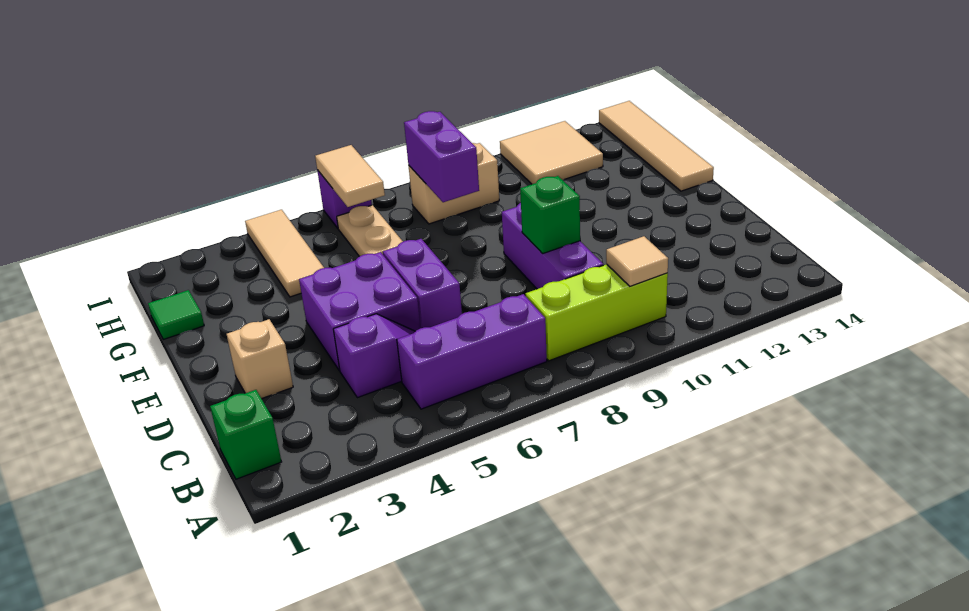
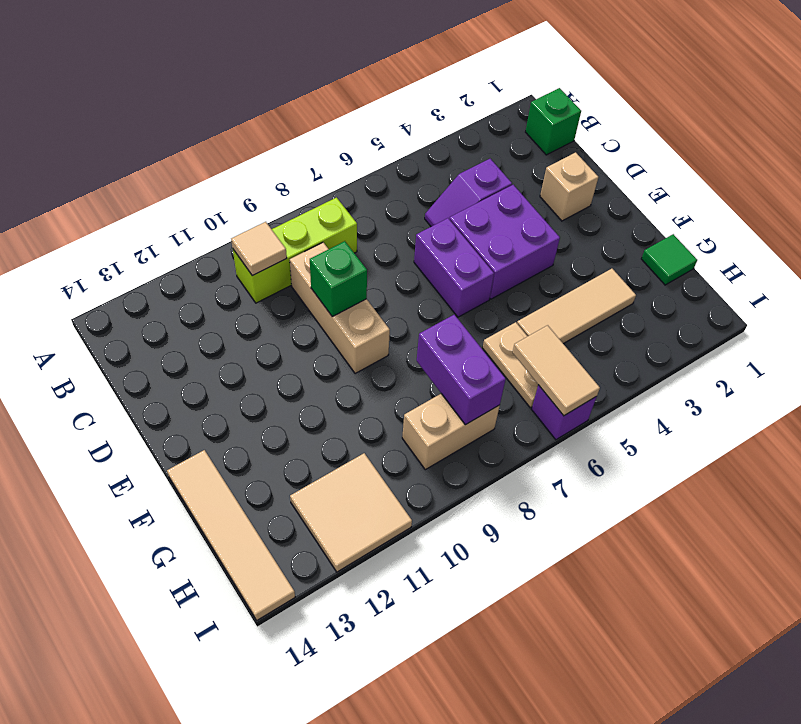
purple 1x3 brick [397,294,547,409] -> none
purple 1x3 brick [502,203,603,289] -> tan 1x3 brick [290,242,390,374]
tan 1x3 tile [245,210,324,297] -> tan 1x3 tile turned to [517,269,636,344]

